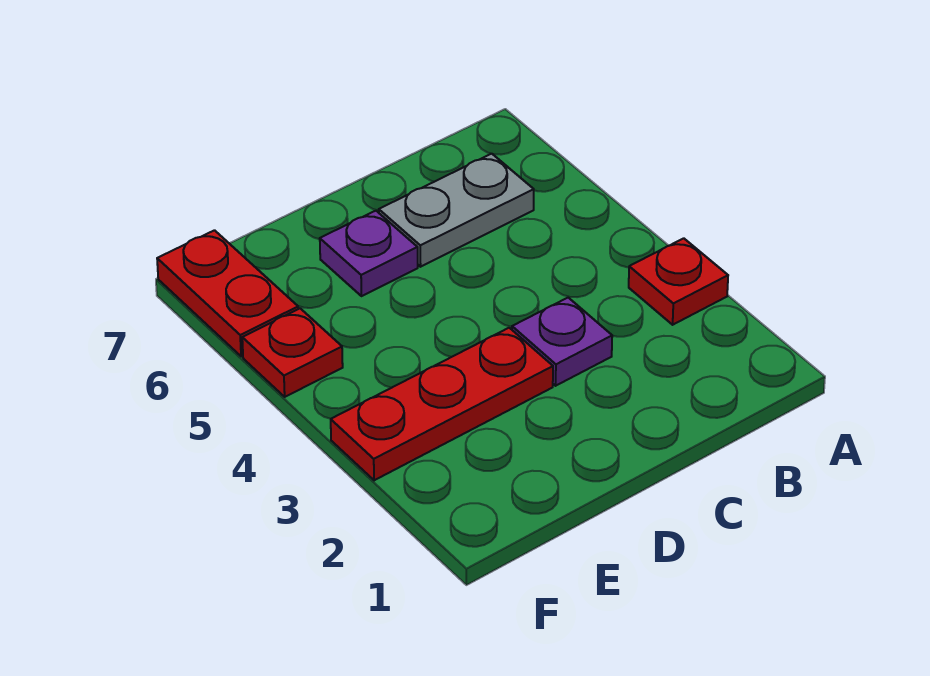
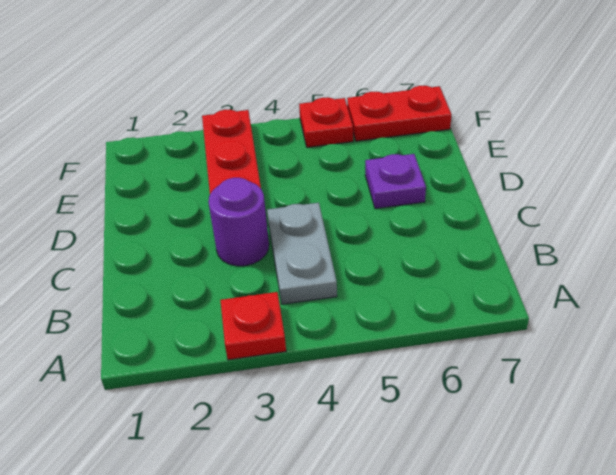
grey 1x2 plate [379,154,534,267] -> grey 1x2 plate moved to [267,203,337,304]
purple 1x1 plate [512,298,612,386] -> purple 1x1 round brick [208,178,269,266]

